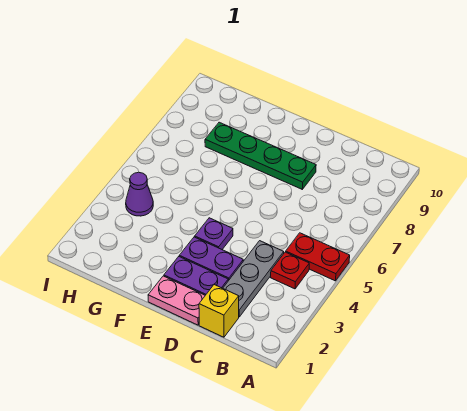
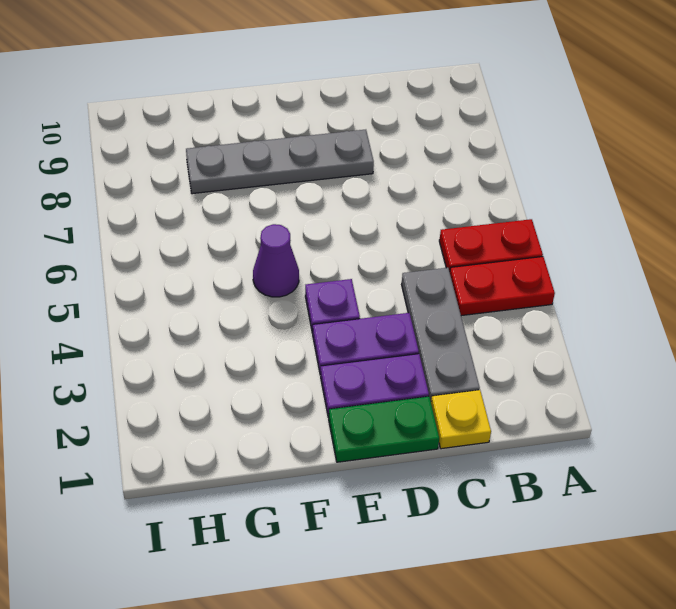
red 1x1 plate [271,252,309,289] -> red 1x2 plate [450,257,555,316]
yellow 1x1 brick [199,285,239,337] -> yellow 1x1 plate [431,390,491,449]
pink 1x2 plate [148,276,205,325] -> green 1x2 plate [328,396,439,462]
green 1x4 plate [205,122,316,189] -> grey 1x4 plate [186,130,374,194]
purple 1x1 cone [126,172,153,216] -> purple 1x1 cone moved to [253,224,299,297]

